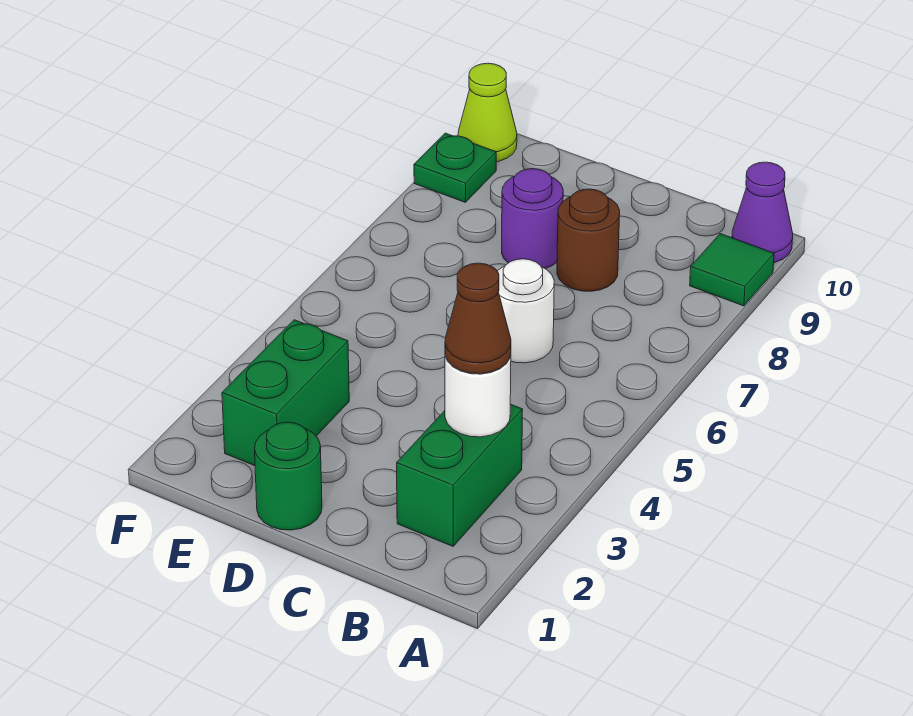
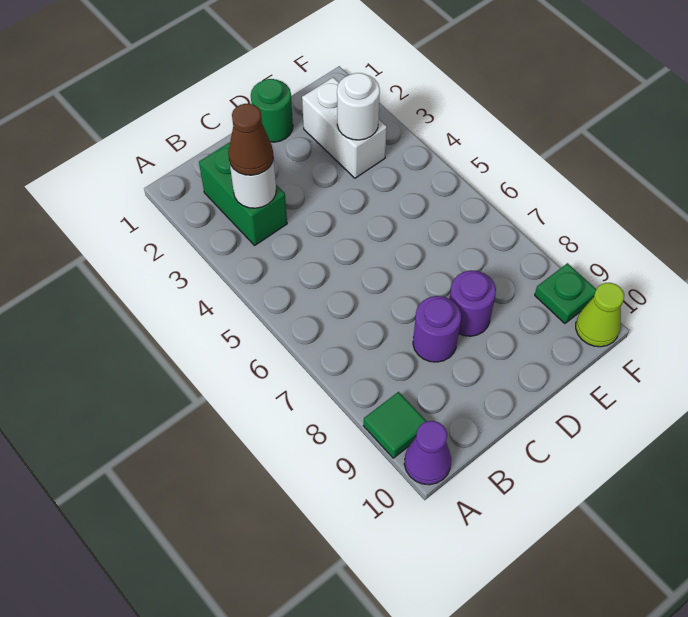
white 1x1 round brick [498,259,554,363] -> white 1x1 round brick moved to [337,73,380,140]
brown 1x1 round brick [557,189,620,291] -> purple 1x1 round brick [413,296,461,362]
green 1x2 brick [222,320,349,466] -> white 1x2 brick [302,77,387,178]

